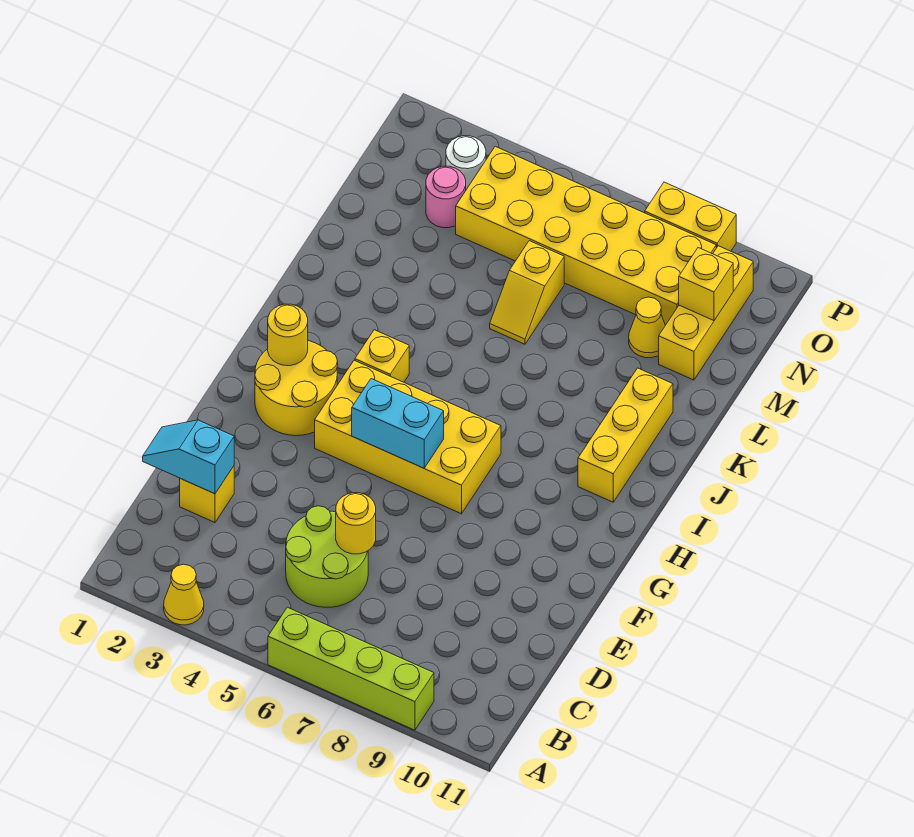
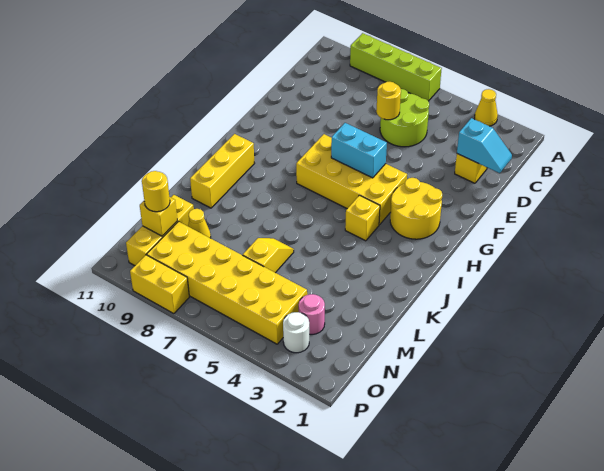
yellow 1x1 round brick [268,304,308,366] -> yellow 1x1 round brick moved to [142,171,170,212]

